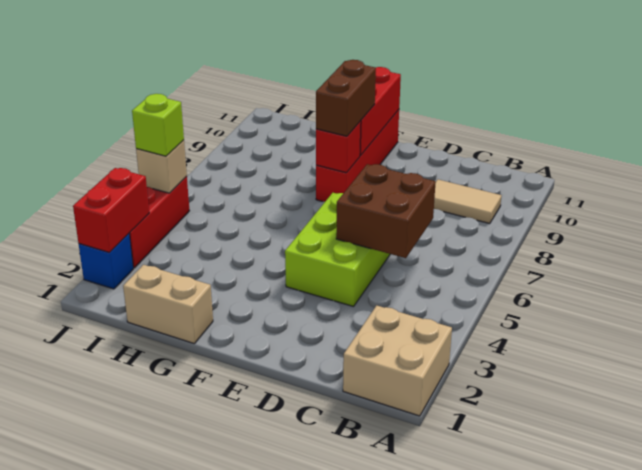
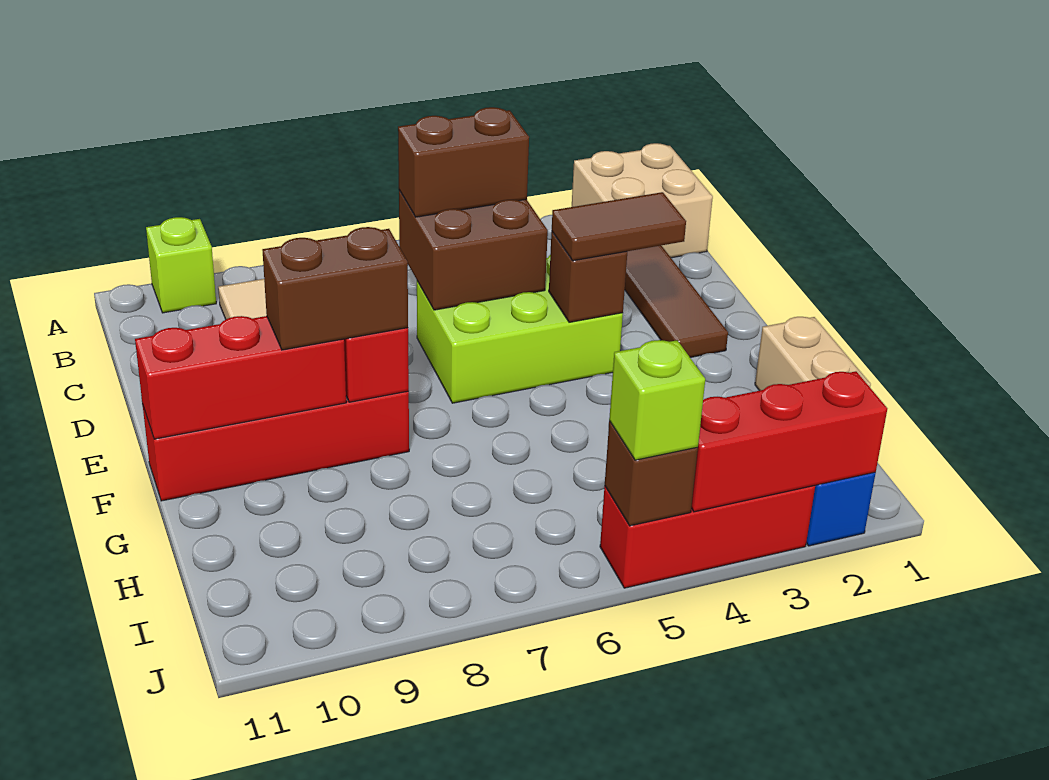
none -> lime 1x1 brick [146,217,216,313]
none -> brown 1x3 tile [625,246,728,357]
none -> brown 1x2 brick [398,107,529,217]
none -> brown 1x2 tile [552,192,686,261]
none -> brown 1x1 brick [549,232,627,322]
red 1x2 brick [73,168,149,253] -> red 1x3 brick [691,371,887,512]
tan 1x1 brick [136,140,187,193] -> brown 1x1 brick [605,421,698,526]

